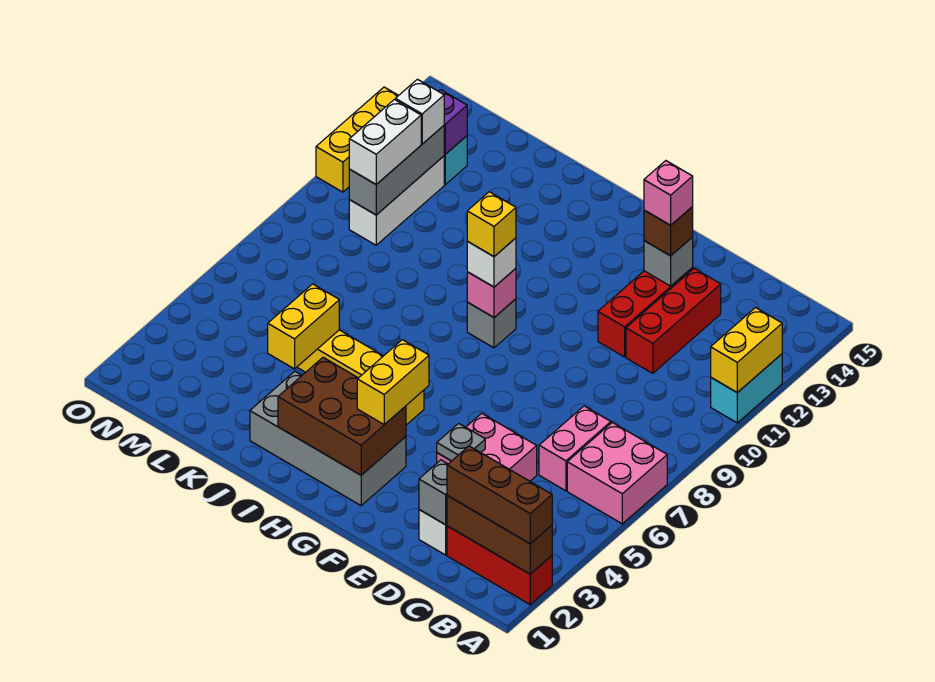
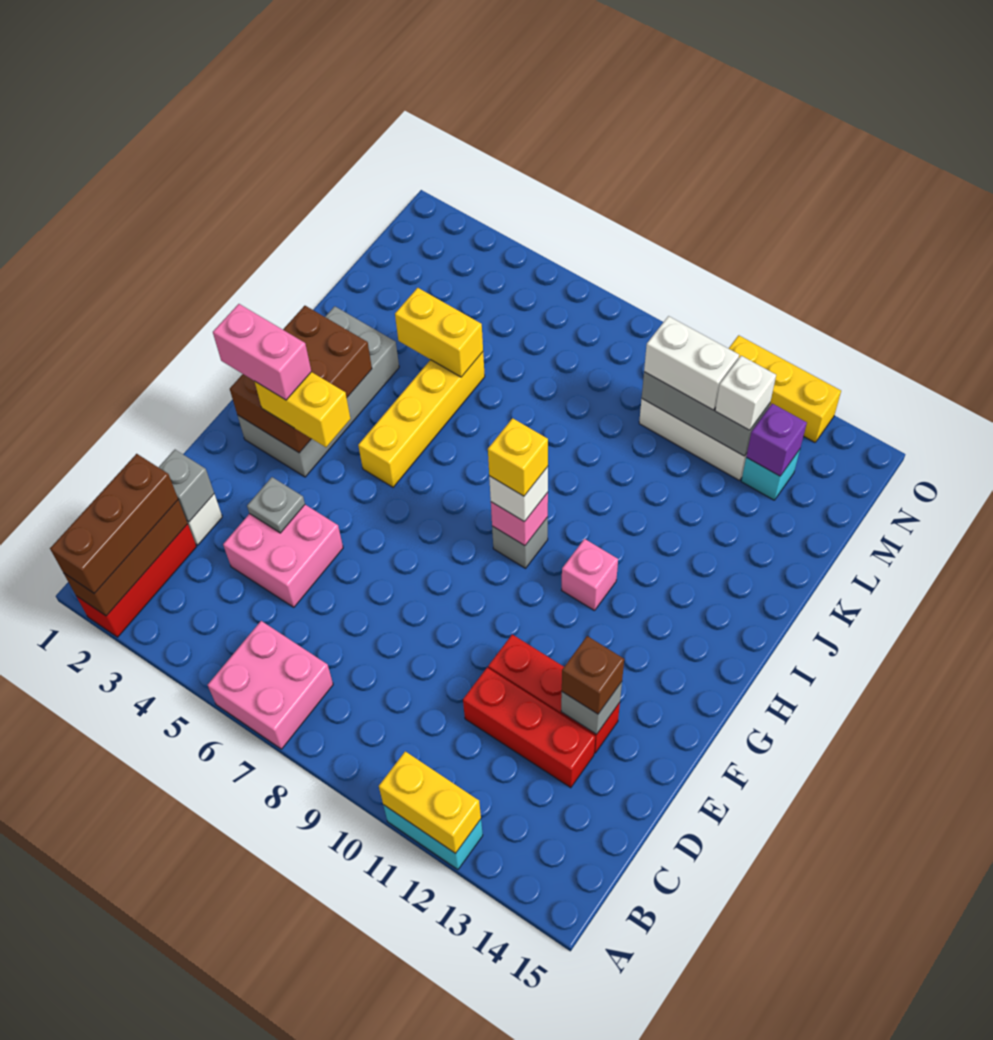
pink 1x2 brick [539,406,611,491] -> pink 1x2 brick moved to [213,304,311,400]
pink 1x1 brick [644,161,693,225] -> pink 1x1 brick moved to [562,539,618,611]

